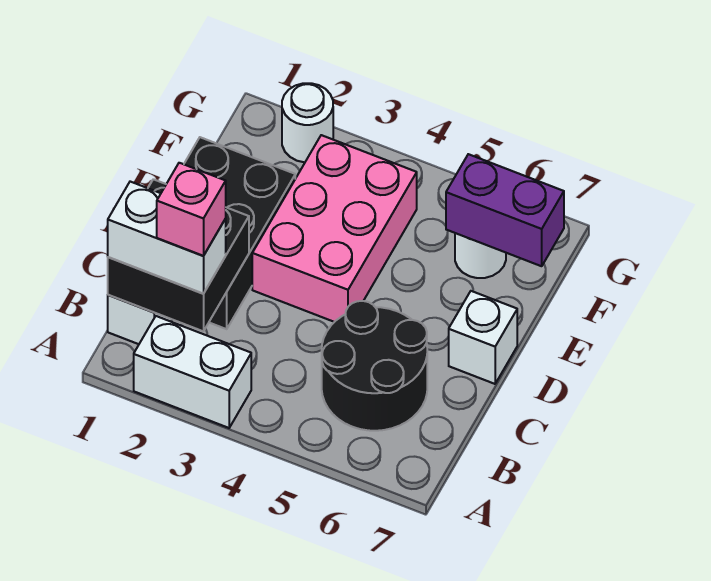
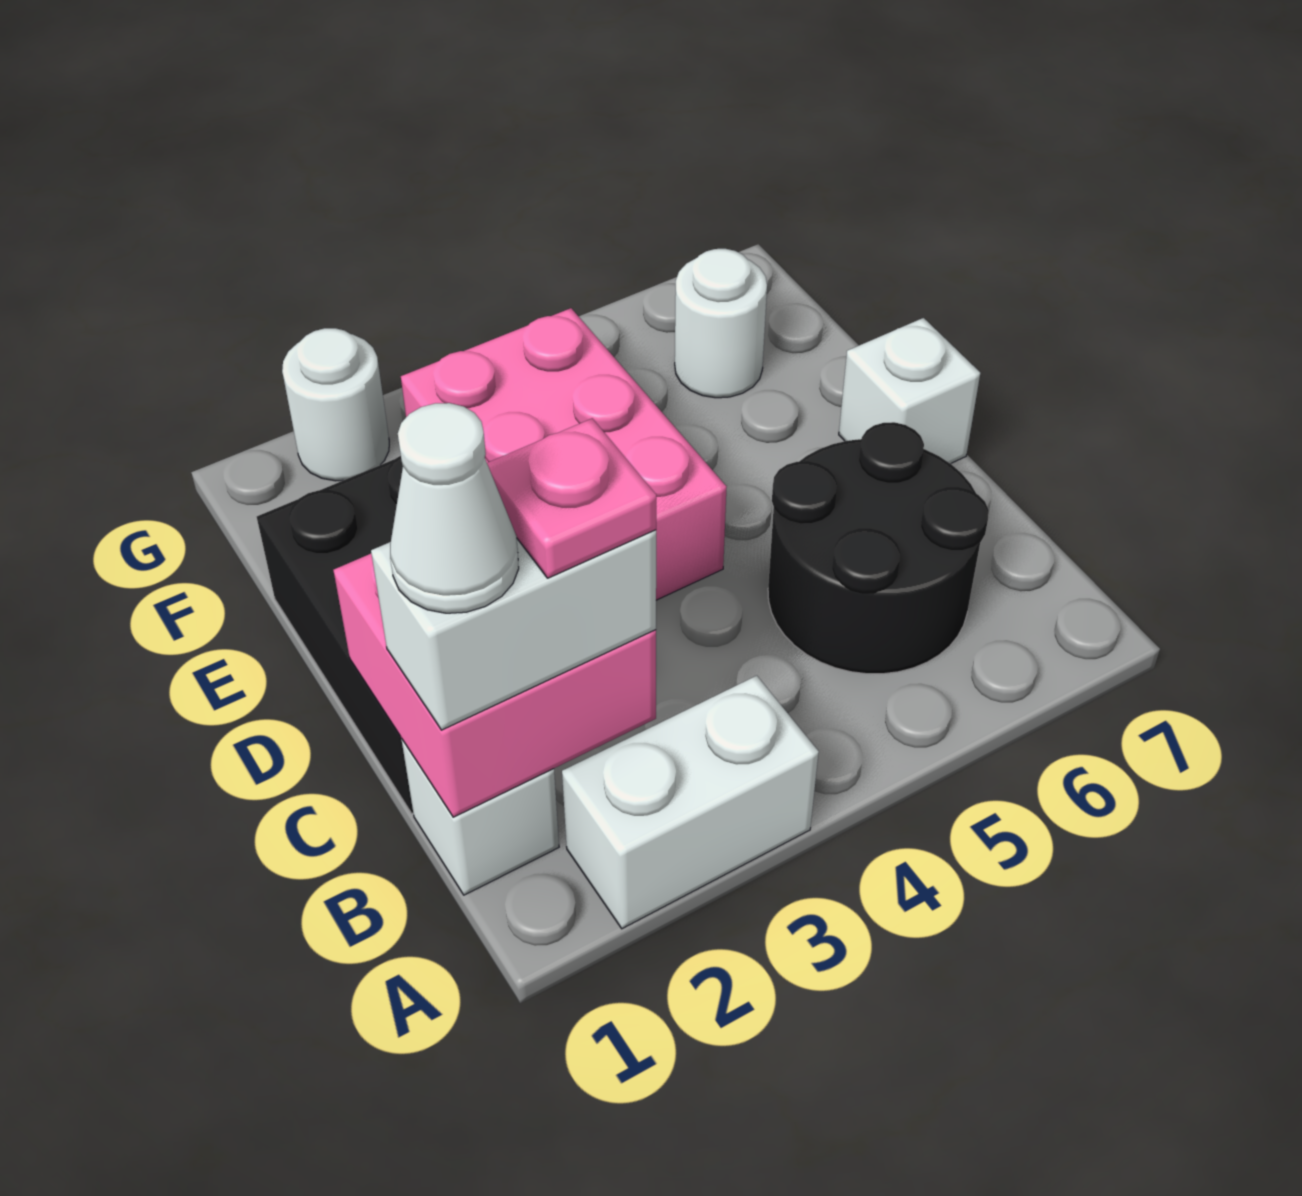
black 2x2 brick [108,179,249,331] -> pink 2x2 brick [334,554,656,817]
none -> white 1x1 cone [390,403,519,613]
pink 1x1 brick [157,163,226,256] -> pink 1x1 plate [487,418,656,578]
purple 1x2 brick [446,154,564,266] -> none

